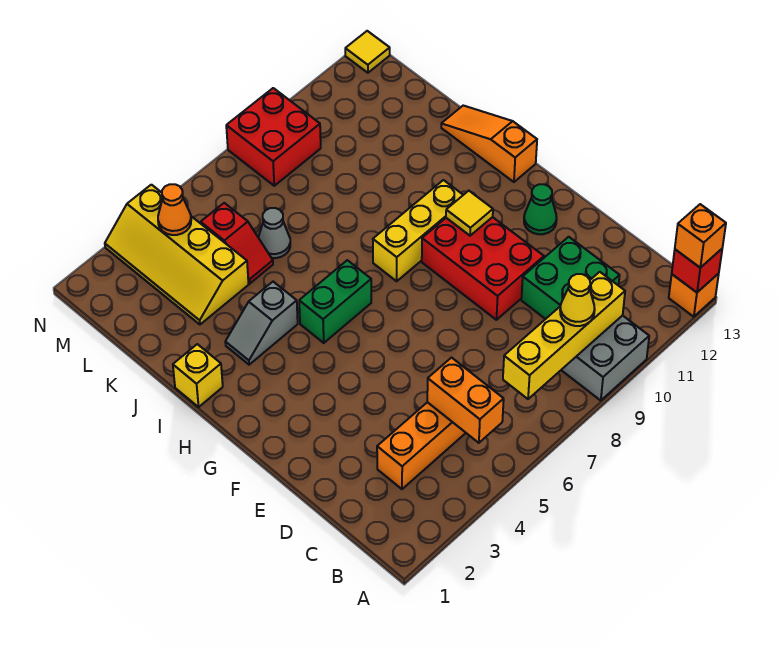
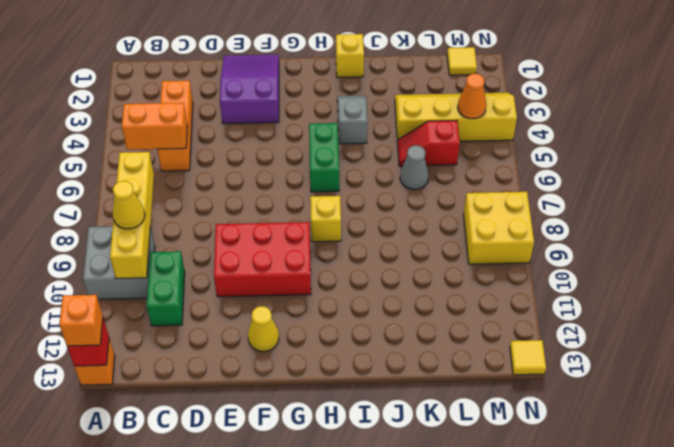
green 2x2 brick [521,237,620,319] -> green 1x2 brick [147,251,185,326]
none -> purple 2x3 slope [220,54,279,124]
green 1x1 cone [524,184,557,234] -> yellow 1x1 cone [248,306,279,352]
yellow 1x1 tile [446,191,493,236] -> yellow 1x1 tile moved to [447,47,477,75]
yellow 1x3 brick [373,180,463,281] -> yellow 1x1 brick [310,196,341,242]
orange 1x3 slope [441,106,537,182] -> none
red 2x2 brick [226,88,321,186] -> yellow 2x2 brick [463,192,534,264]

